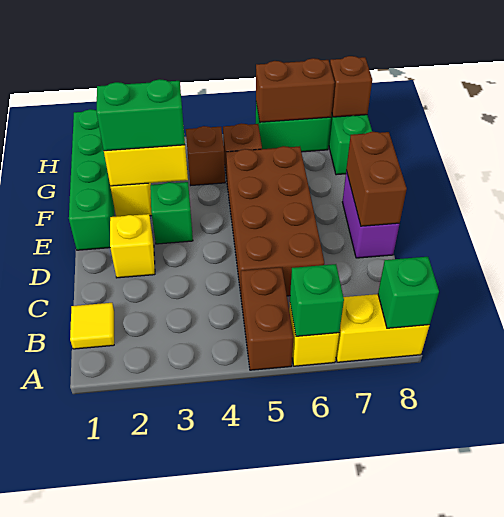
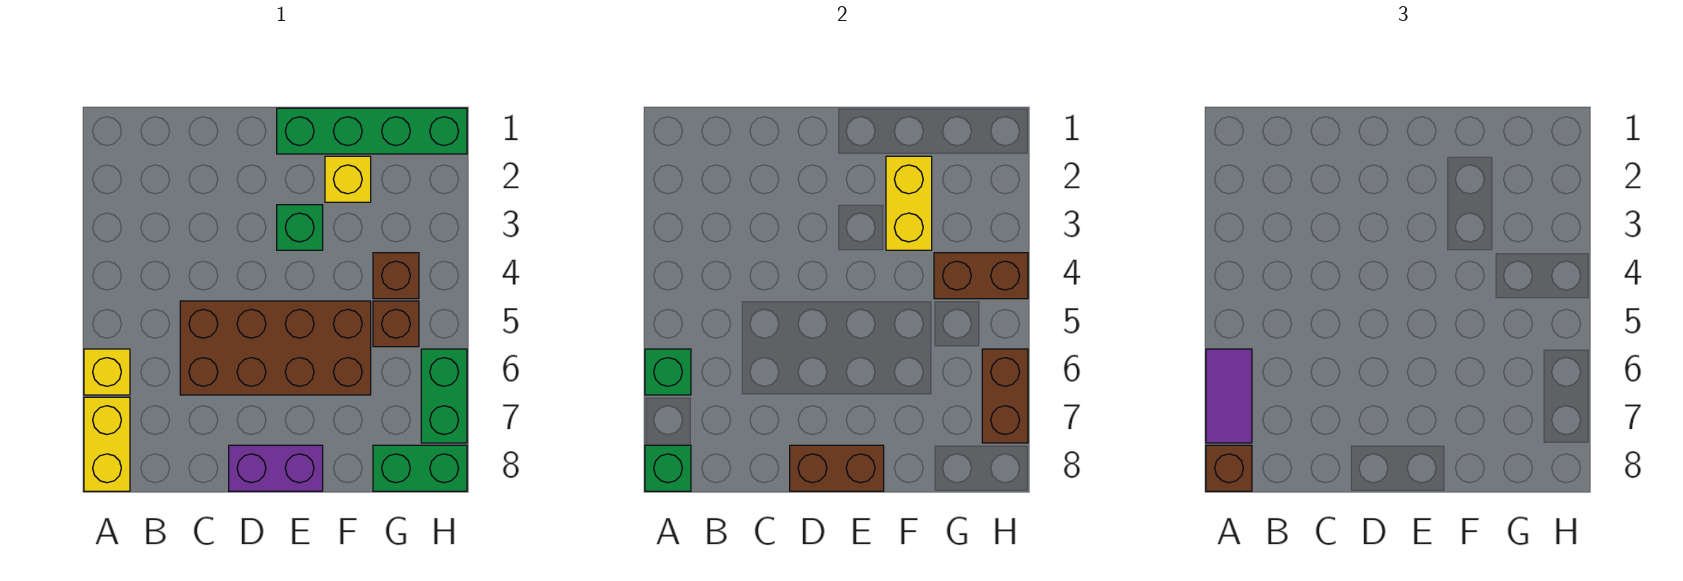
brown 1x2 brick [241,267,294,370] -> brown 1x2 brick moved to [934,253,1028,299]
none -> purple 1x2 tile [1206,349,1252,443]
yellow 1x1 tile [70,303,114,349] -> none
yellow 1x1 brick [110,214,155,278] -> none
green 1x2 brick [97,79,185,151] -> none
brown 1x1 brick [330,56,372,117] -> brown 1x1 brick moved to [1206,445,1252,491]

